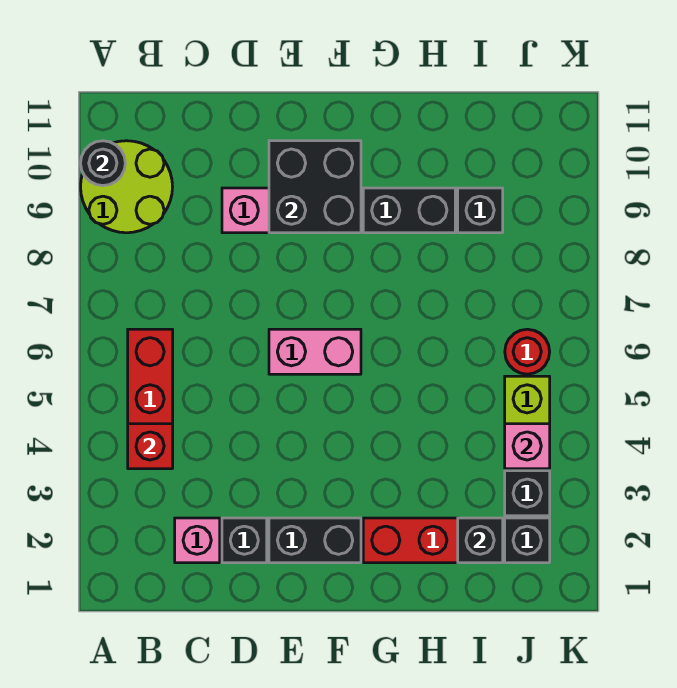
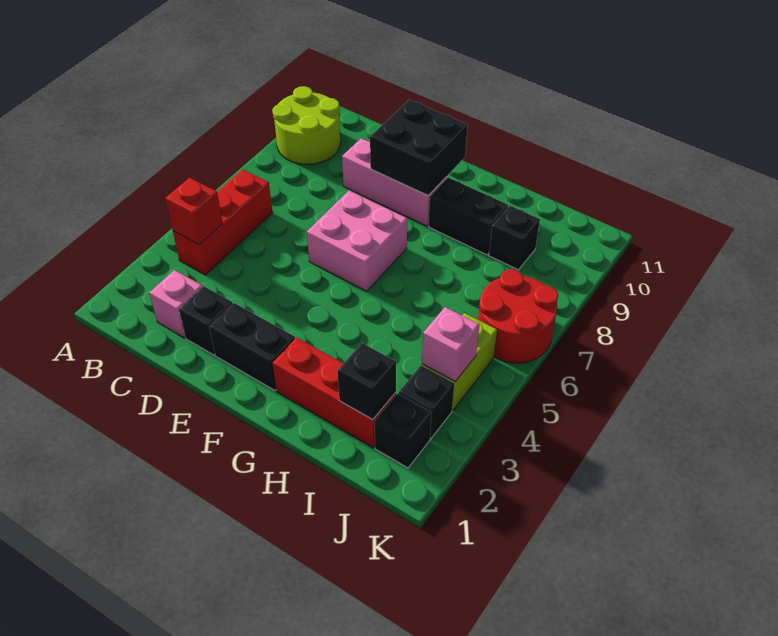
black 1x1 round brick [81,141,125,186] -> none
pink 1x2 brick [269,329,361,374] -> pink 2x2 brick [307,191,407,291]
red 1x1 round brick [505,329,550,374] -> red 2x2 round brick [478,269,558,363]

